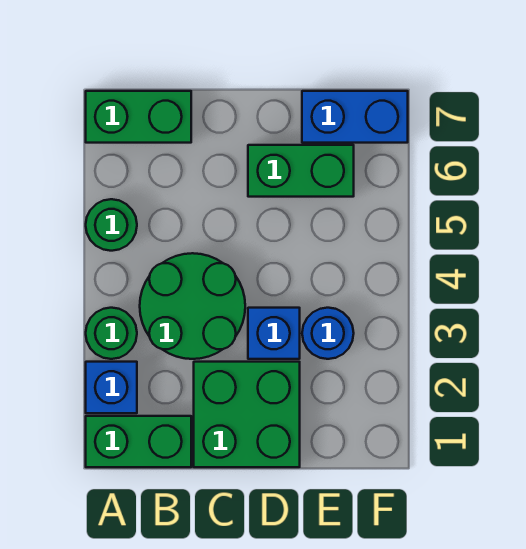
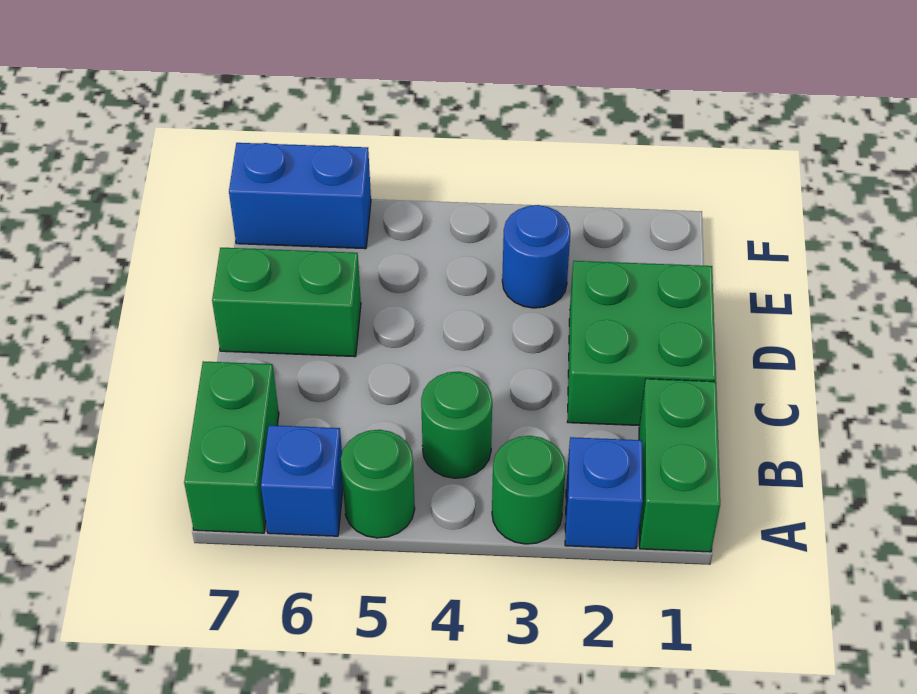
green 2x2 round brick [140,253,245,359] -> green 1x1 round brick [421,372,492,478]
blue 1x1 brick [248,308,300,359] -> blue 1x1 brick moved to [261,425,343,536]
green 1x2 brick [248,145,354,197] -> green 1x2 brick turned to [212,248,361,357]
blue 1x2 brick [302,91,408,143] -> blue 1x2 brick turned to [229,143,371,249]

